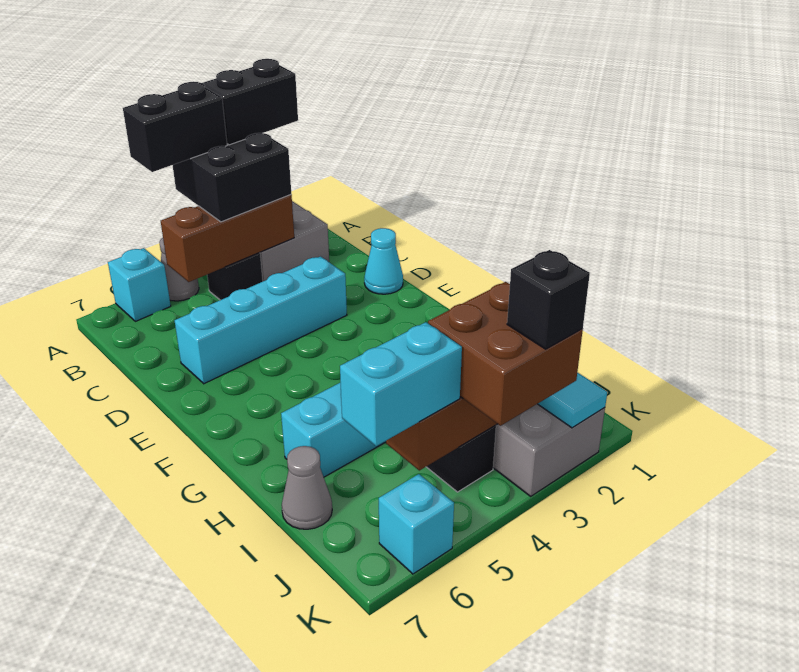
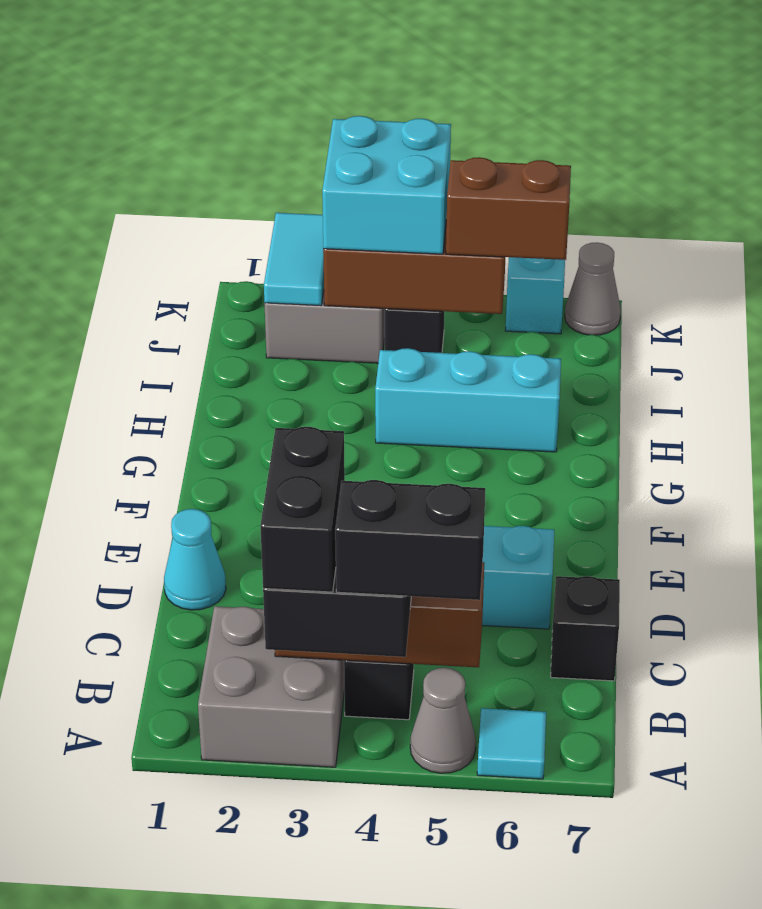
black 1x2 brick [202,59,298,145] -> black 1x2 brick turned to [260,427,345,592]
cyan 1x1 brick [108,248,171,321] -> cyan 1x1 tile [477,708,546,779]
grey 1x1 cone [282,446,332,529] -> grey 1x1 cone moved to [565,243,621,335]
brown 2x2 brick [428,282,583,426] -> cyan 2x2 brick [322,116,451,254]
cyan 1x2 brick [340,322,462,446] -> brown 1x2 brick [446,157,571,260]
black 1x1 brick [507,250,590,349] -> black 1x1 brick moved to [551,576,620,681]

